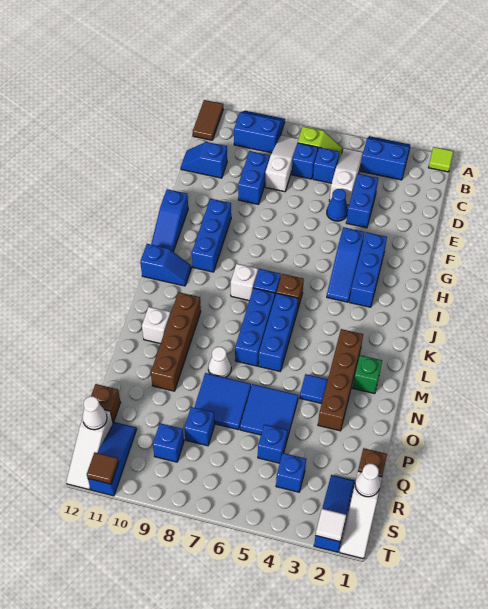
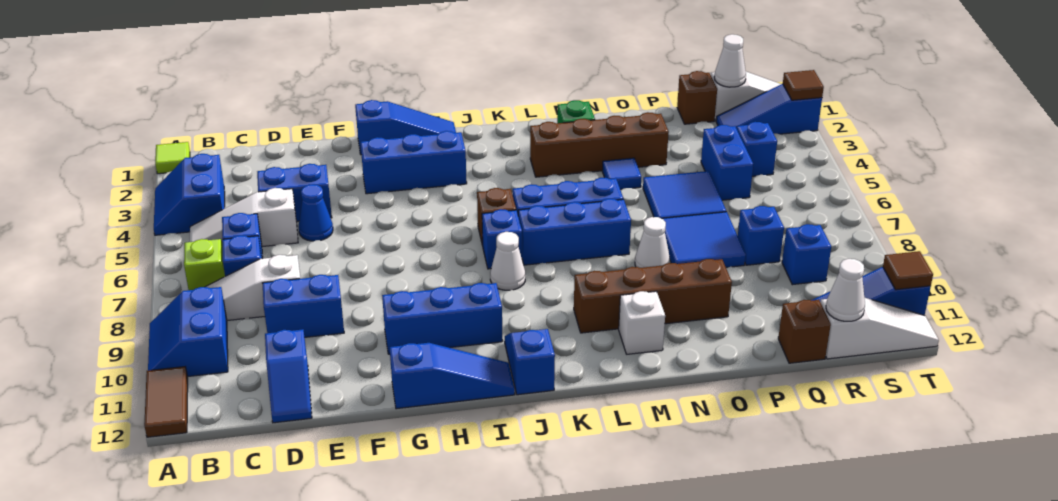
brown 1x2 tile [193,100,223,140] -> brown 1x2 tile turned to [144,367,188,437]
blue 1x3 slope [327,227,364,302] -> blue 1x3 slope moved to [355,100,456,154]
white 1x1 brick [231,264,258,300] -> white 1x1 cone [490,232,525,290]
blue 1x1 brick [258,424,287,463] -> blue 1x2 brick [701,125,753,200]
white 1x1 tile [316,509,346,542] -> brown 1x1 tile [783,70,824,100]

